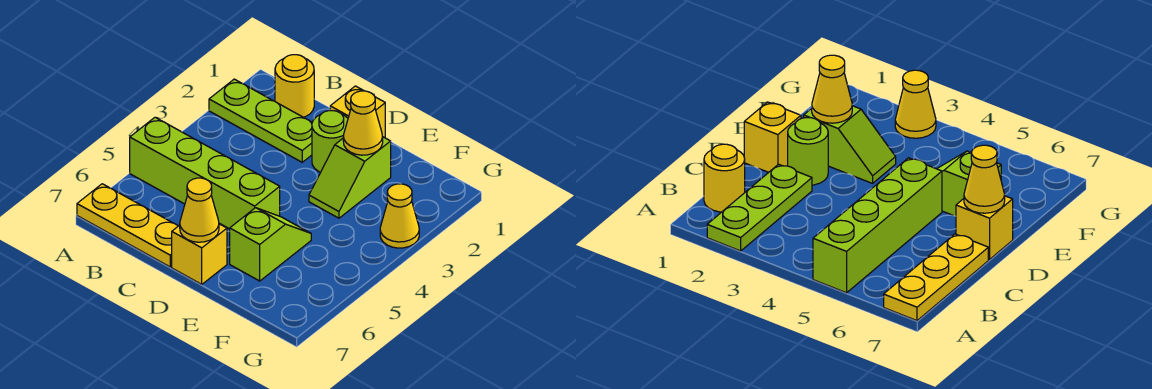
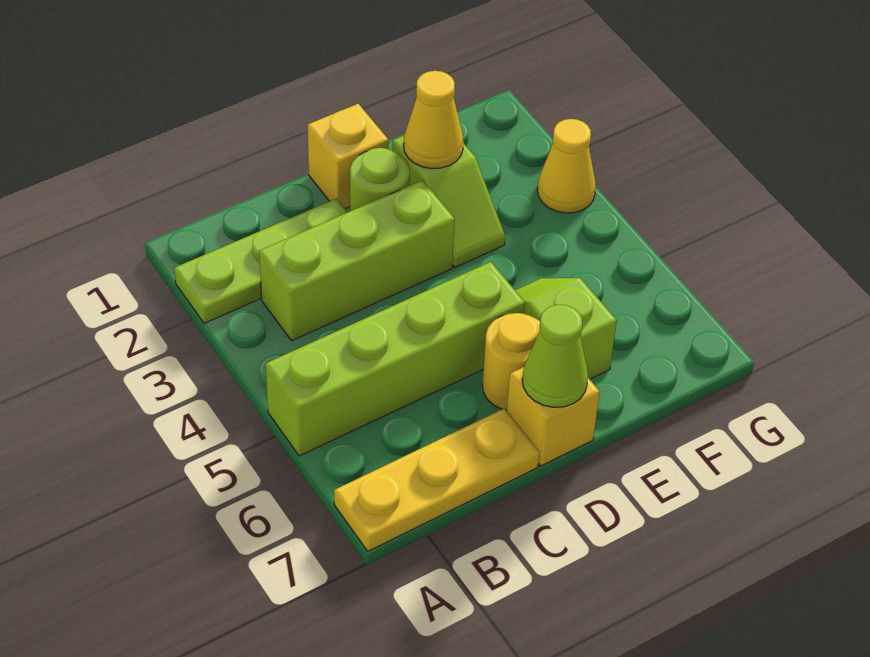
yellow 1x1 round brick [275,55,314,117] -> yellow 1x1 round brick moved to [482,313,540,410]
none -> lime 1x3 brick [259,180,455,341]
yellow 1x1 cone [180,178,219,242] -> lime 1x1 cone [522,305,588,407]

